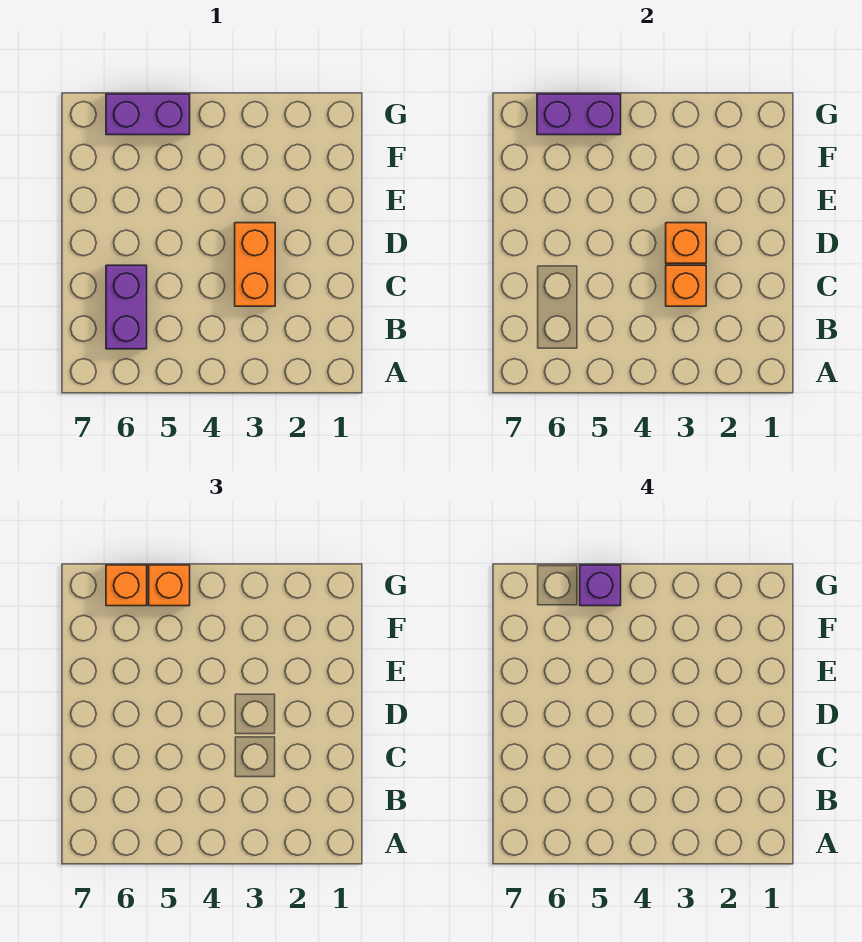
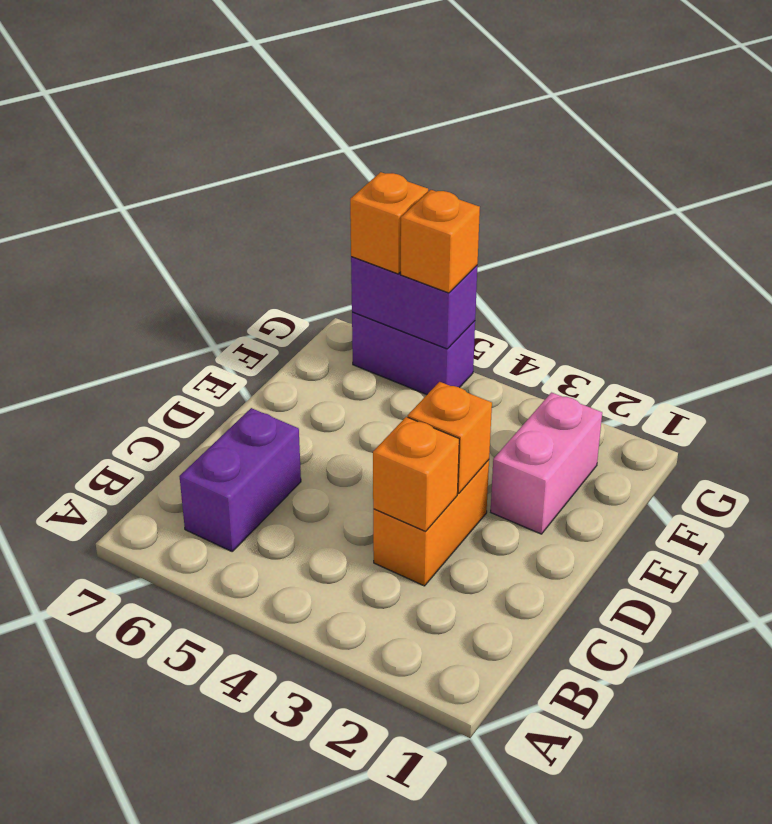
none -> pink 1x2 brick [491,393,602,534]
purple 1x1 brick [580,565,621,606] -> none

